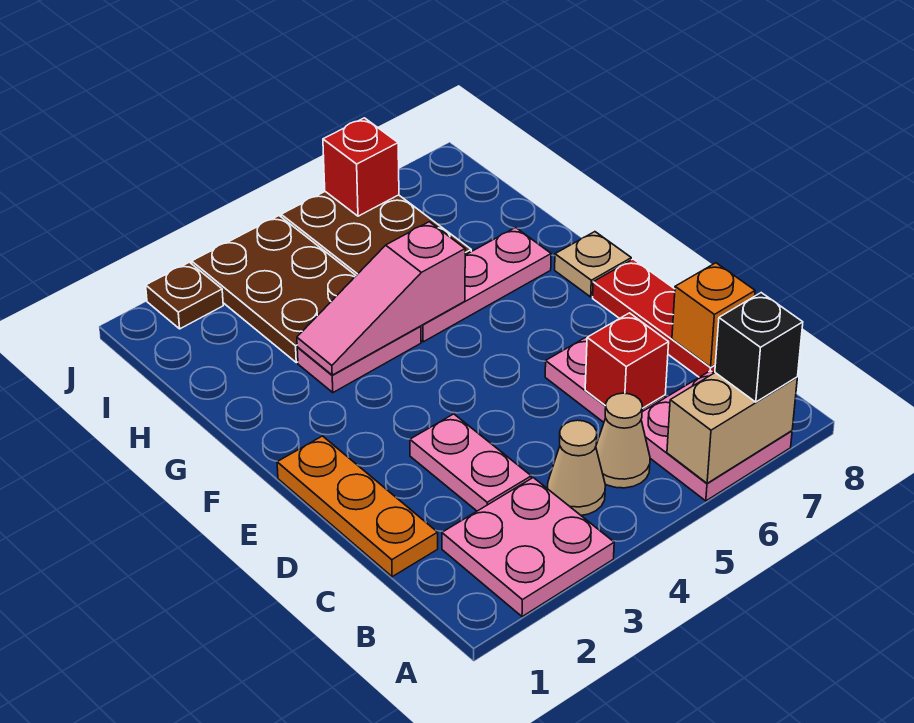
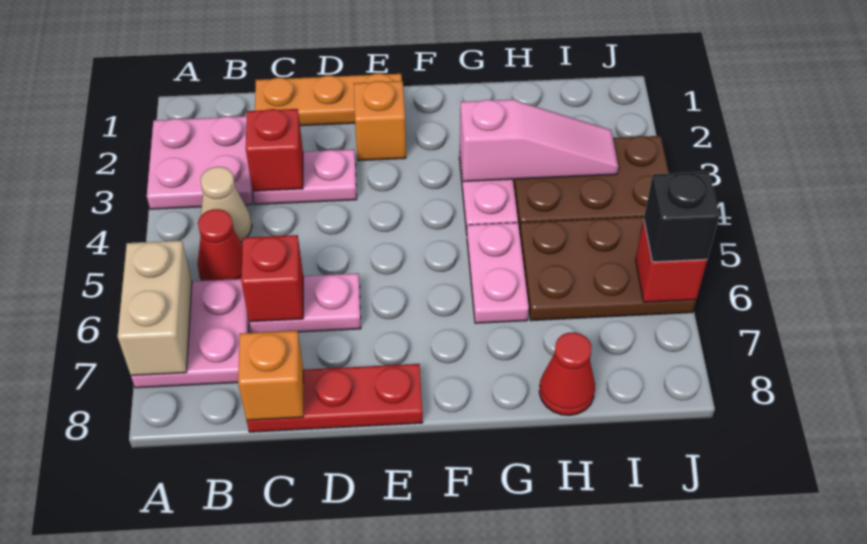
black 1x1 brick [715,293,803,402] -> black 1x1 brick moved to [644,172,719,262]
tan 1x1 cone [596,393,650,488] -> red 1x1 cone [198,209,243,281]
none -> red 1x1 brick [246,109,303,191]
none -> orange 1x1 brick [354,81,406,161]
tan 1x1 plate [555,232,631,297] -> none
pink 1x3 slope [297,222,465,375] -> pink 1x3 slope turned to [460,100,618,182]
pink 1x3 plate [421,228,551,342] -> pink 1x2 plate [467,223,529,323]
none -> red 1x1 cone [539,332,595,415]
brown 1x1 plate [146,262,223,329] -> none

